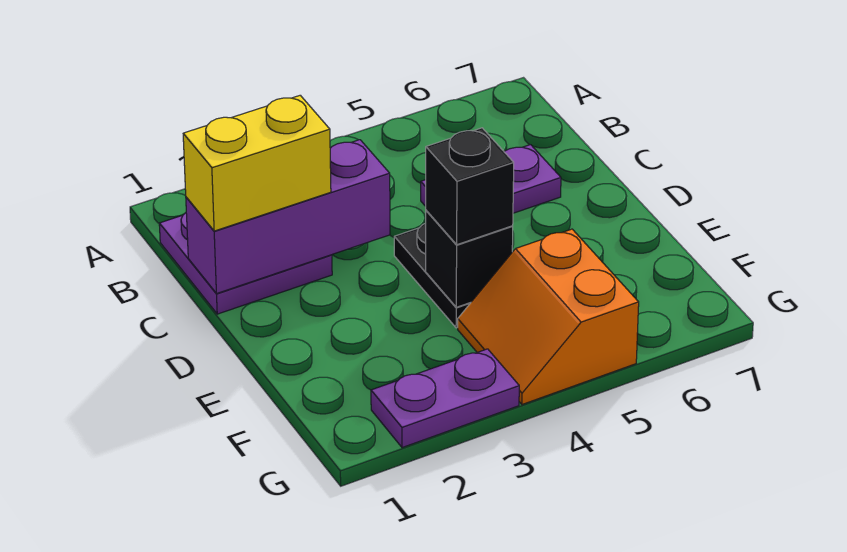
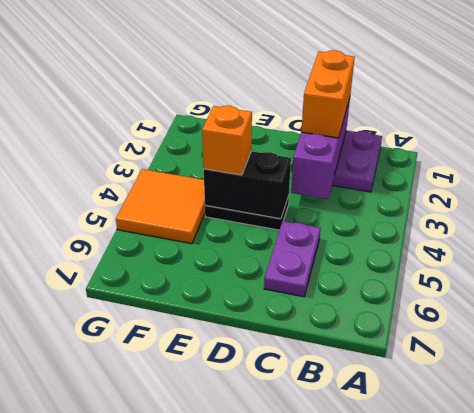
yellow 1x2 brick [183,95,331,231] -> orange 1x2 brick [301,50,355,138]
black 1x1 brick [426,211,513,307] -> black 1x2 brick [204,151,291,219]
black 1x1 brick [426,128,514,245] -> orange 1x1 brick [202,106,252,175]
orange 2x2 slope [458,229,639,405] -> orange 2x2 tile [116,169,205,244]
purple 1x2 plate [371,349,519,448] -> none

